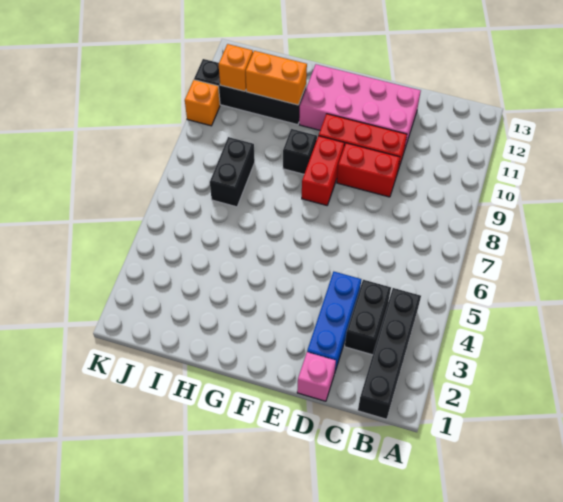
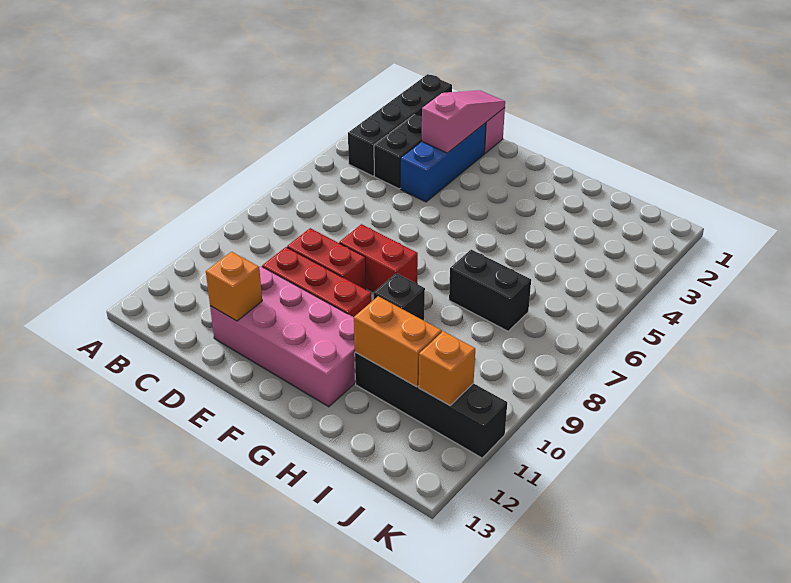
none -> pink 1x3 slope [422,90,505,153]
red 1x2 brick [302,136,344,205] -> red 1x2 brick turned to [339,224,418,292]
black 1x2 brick [210,137,255,207] -> black 1x2 brick turned to [449,250,531,331]
orange 1x1 brick [185,80,220,126] -> orange 1x1 brick moved to [206,252,262,321]

